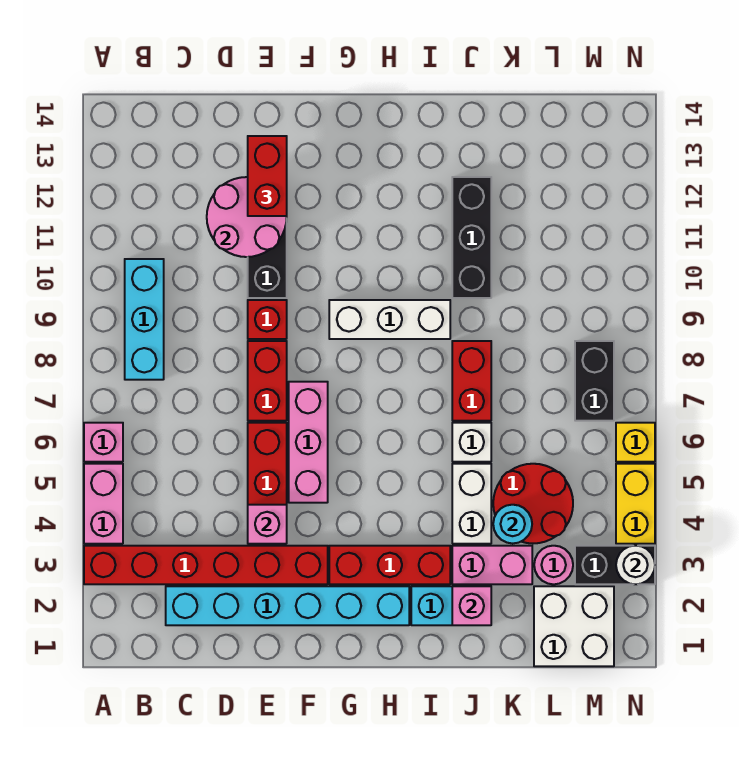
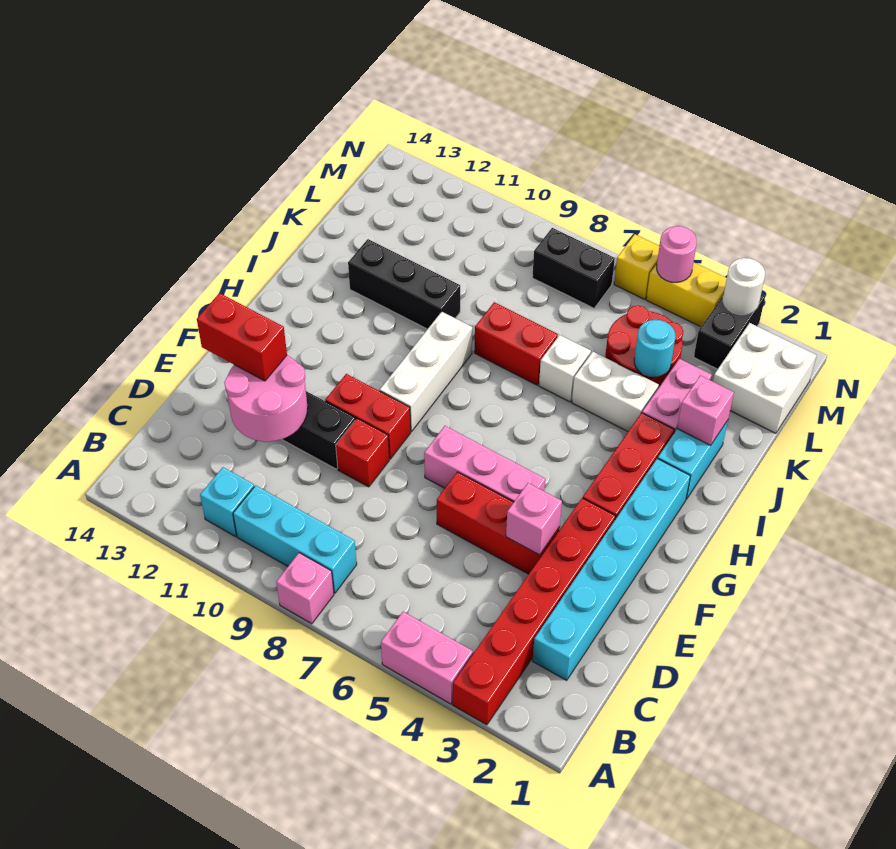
pink 1x1 brick [84,423,123,462] -> pink 1x1 brick moved to [276,553,334,624]
none -> cyan 1x1 brick [200,467,254,537]
red 1x2 brick [248,341,287,421] -> red 1x2 brick moved to [325,374,411,459]
pink 1x1 round brick [534,546,573,584] -> pink 1x1 round brick moved to [657,226,697,283]

